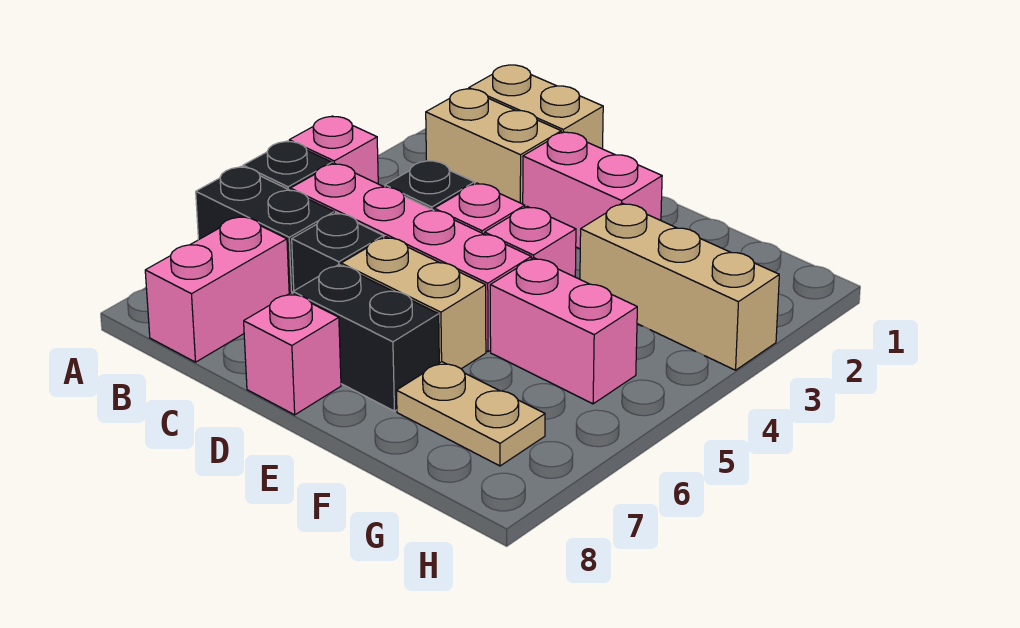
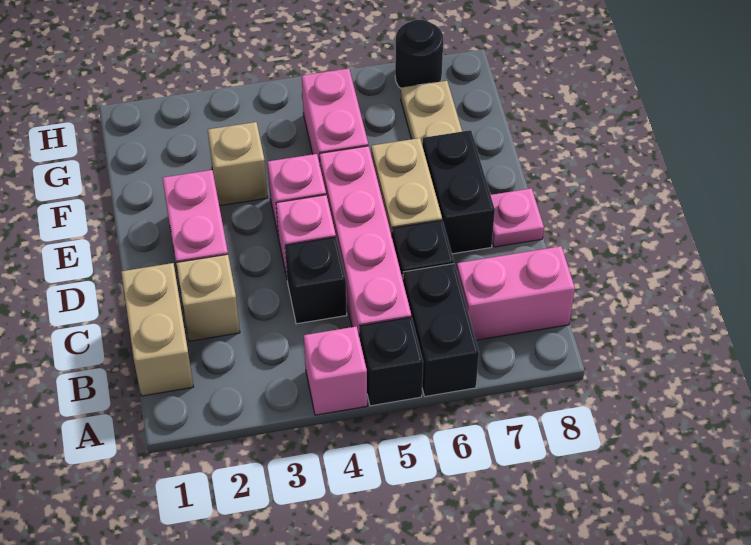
tan 1x2 brick [426,89,561,204] -> tan 1x1 brick [176,254,240,341]
pink 1x1 brick [244,293,341,415] -> pink 1x1 plate [491,188,544,247]
tan 1x3 brick [580,203,779,370] -> tan 1x1 brick [208,122,268,206]
none -> black 1x1 round brick [395,20,443,88]

